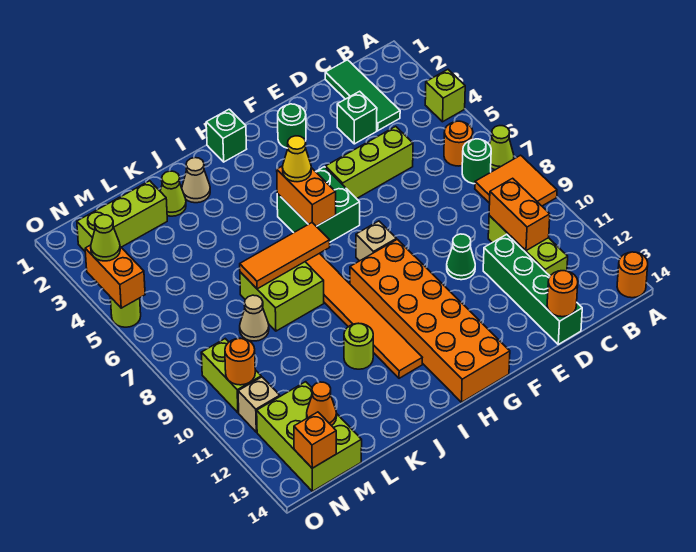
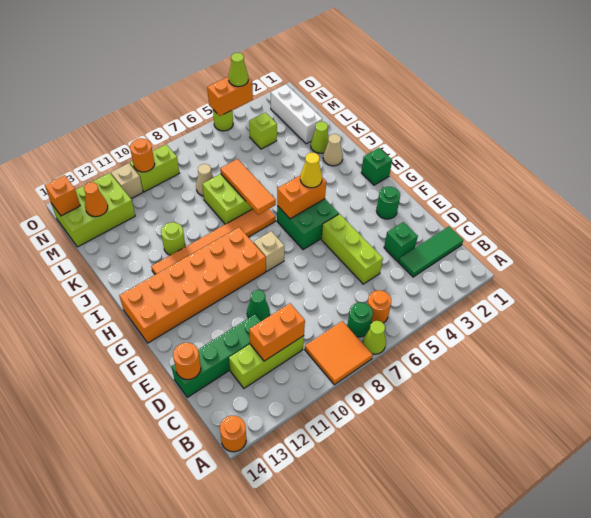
lime 1x1 brick [425,70,465,122] -> lime 1x1 brick moved to [249,112,277,149]
lime 1x3 brick [77,181,167,251] -> white 1x3 brick [271,84,322,144]

